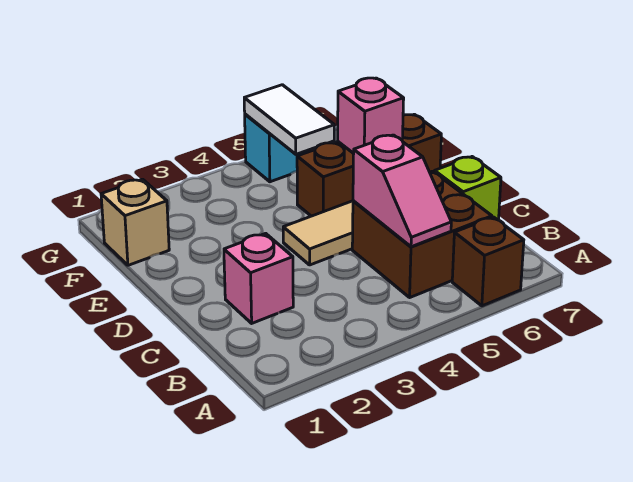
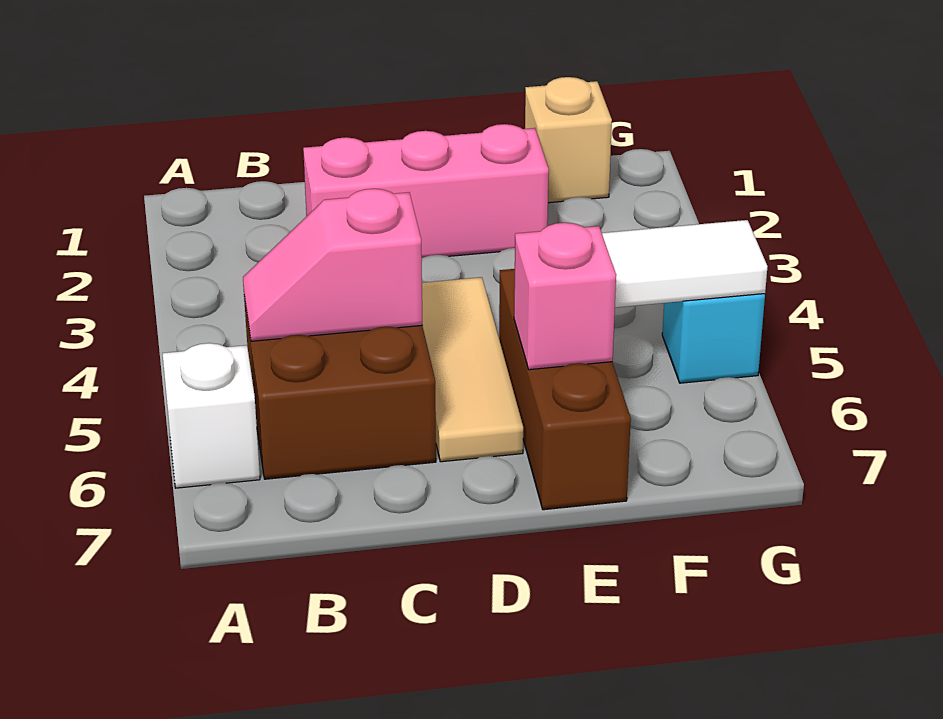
brown 1x1 brick [452,217,524,306] -> white 1x1 brick [162,343,260,488]
pink 1x1 brick [224,233,293,323] -> pink 1x3 brick [303,124,549,258]
lime 1x1 brick [434,157,501,220] -> none

